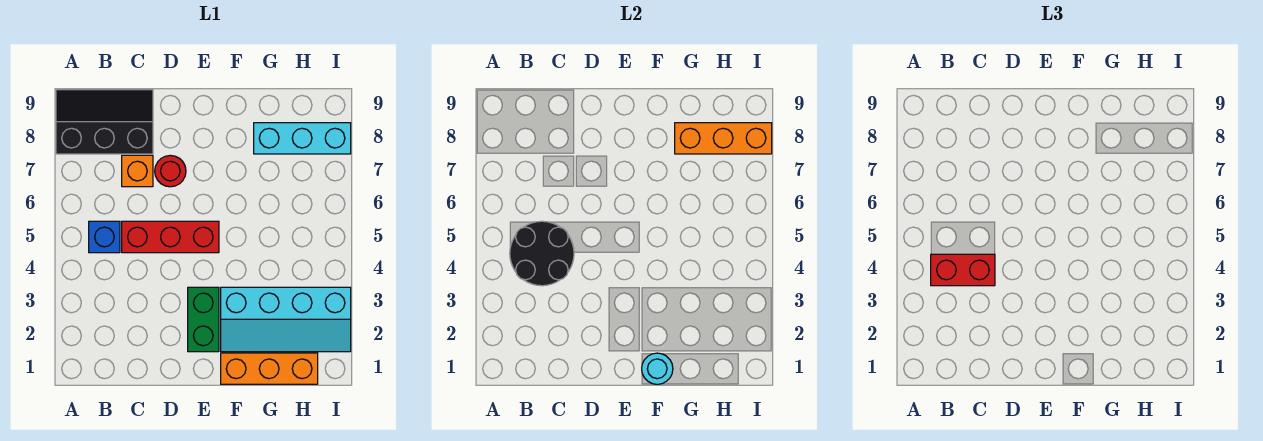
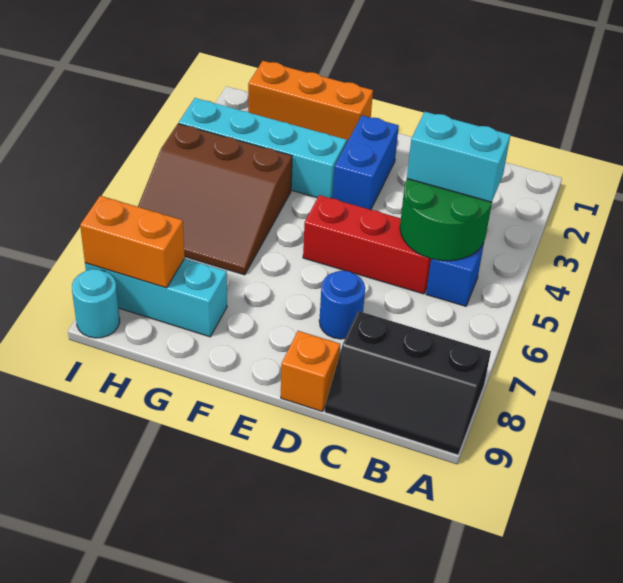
black 2x2 round brick [510,221,574,286] -> green 2x2 round brick [400,179,492,261]
red 1x2 brick [931,254,995,286] -> cyan 1x2 brick [407,112,510,202]
orange 1x1 brick [122,155,153,187] -> orange 1x1 brick moved to [281,331,340,411]
red 1x1 round brick [155,155,186,187] -> blue 1x1 round brick [319,270,365,339]
green 1x2 brick [188,287,219,352] -> blue 1x2 brick [333,115,399,210]
cyan 1x1 round brick [642,353,673,384] -> cyan 1x1 round brick moved to [72,269,120,338]
none -> brown 3x3 slope [138,124,292,275]
orange 1x3 brick [675,123,772,154] -> orange 1x2 brick [80,196,185,288]

